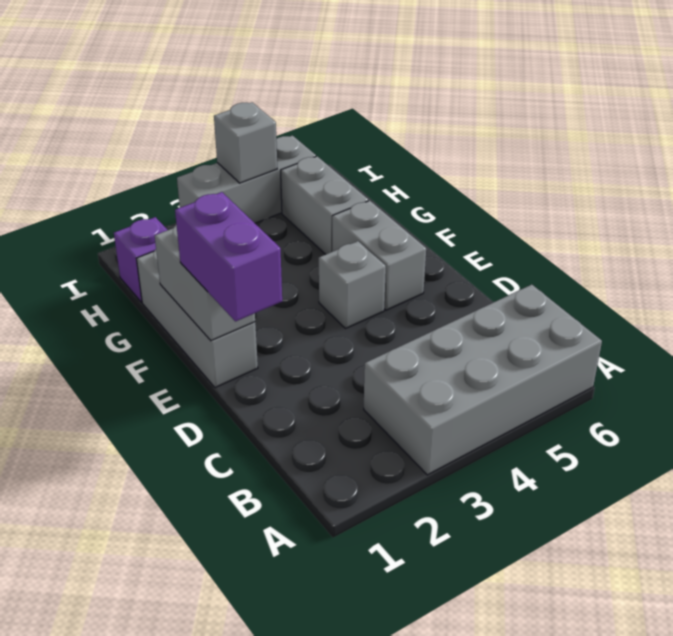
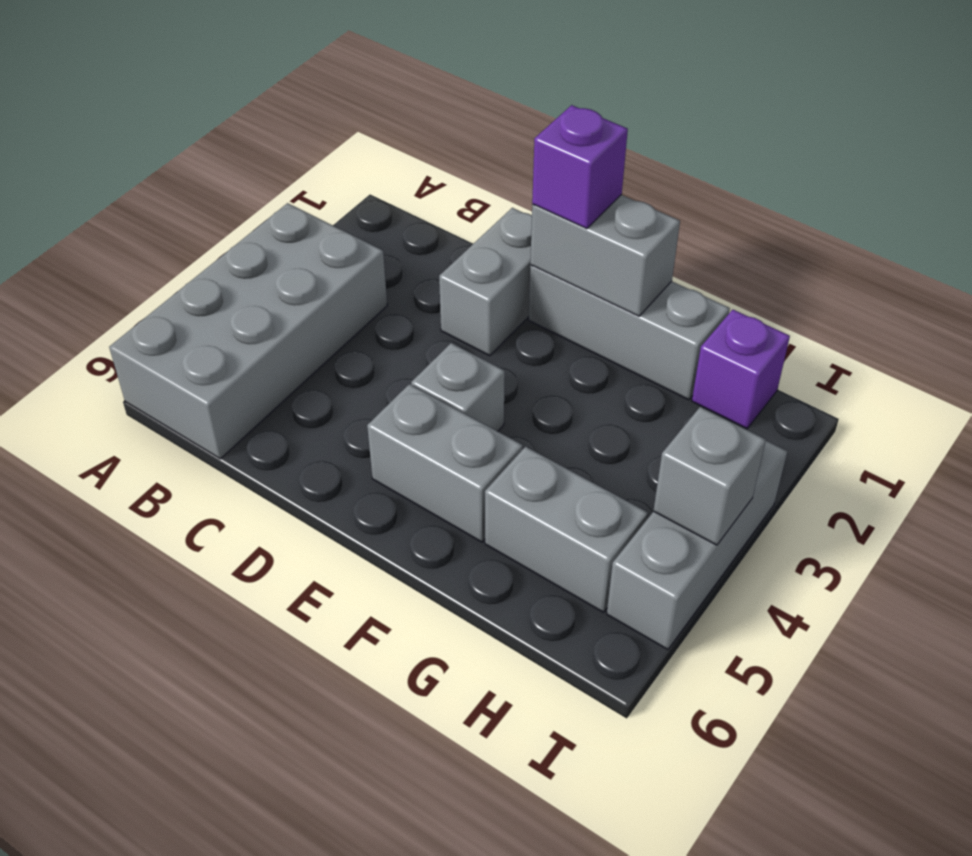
none -> grey 1x2 brick [439,208,532,356]
purple 1x2 brick [175,192,282,321] -> purple 1x1 brick [532,105,628,229]

